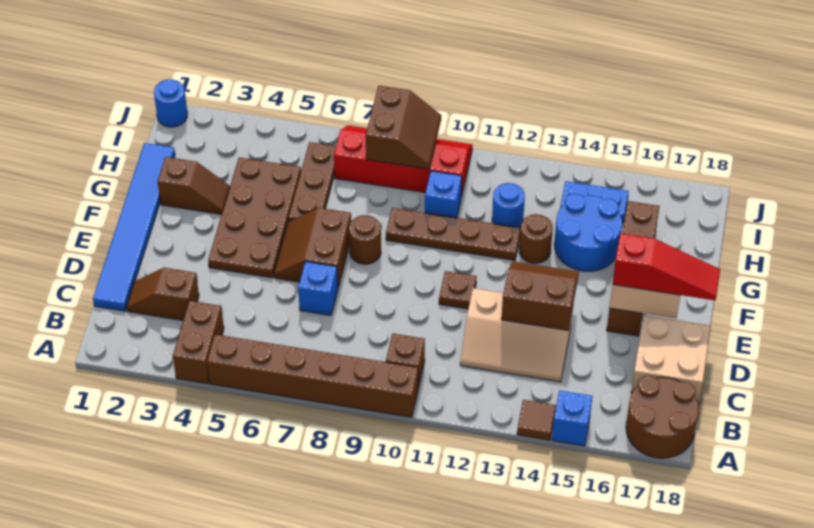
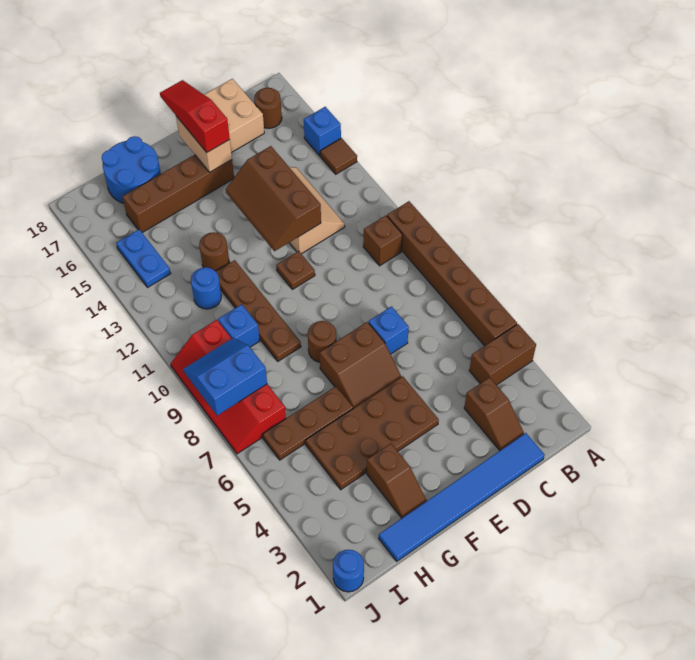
brown 2x2 round brick [626,376,699,458] -> brown 1x1 round brick [254,88,282,128]
brown 2x2 slope [501,261,579,330] -> brown 2x3 slope [226,146,321,251]
brown 1x2 slope [158,157,230,214] -> brown 1x2 slope turned to [367,444,427,518]
blue 2x2 round brick [554,194,622,271] -> blue 2x2 round brick moved to [102,136,161,203]
brown 2x2 slope [366,86,441,169] -> blue 2x2 slope [183,338,267,416]

